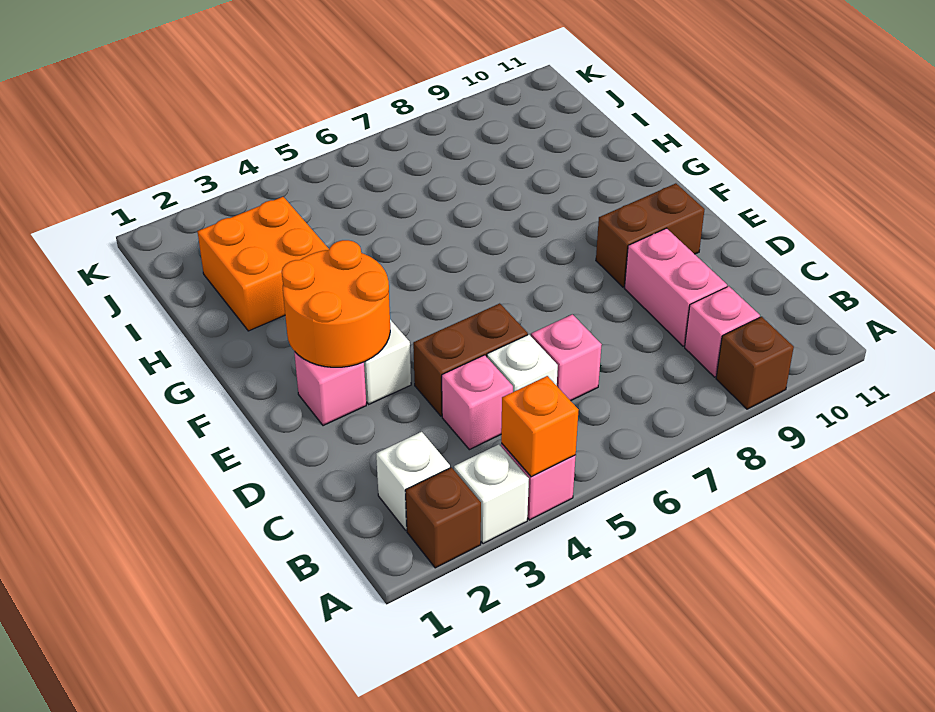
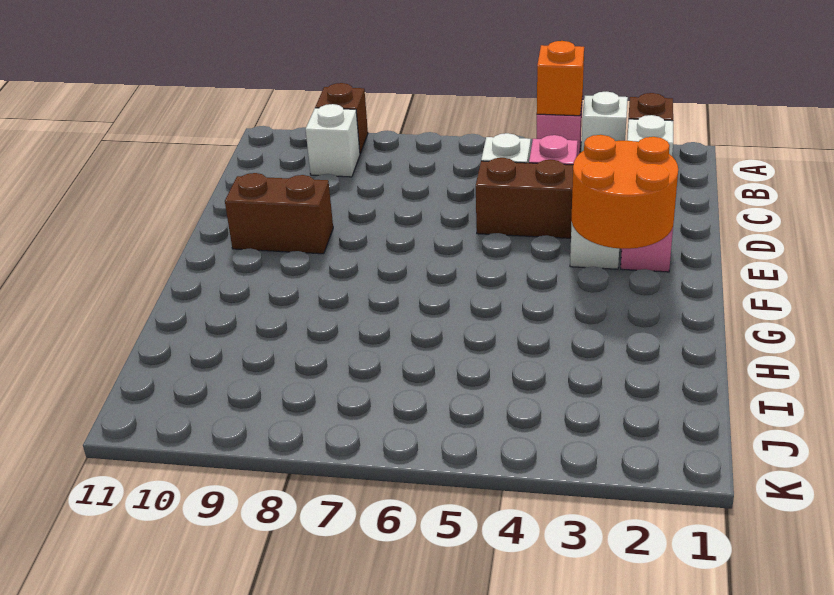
pink 1x1 brick [685,286,760,377] -> white 1x1 brick [306,104,360,177]
pink 1x1 brick [531,314,602,401] -> none
pink 1x2 brick [624,228,727,346] -> none
orange 2x2 brick [198,197,329,331] -> none

